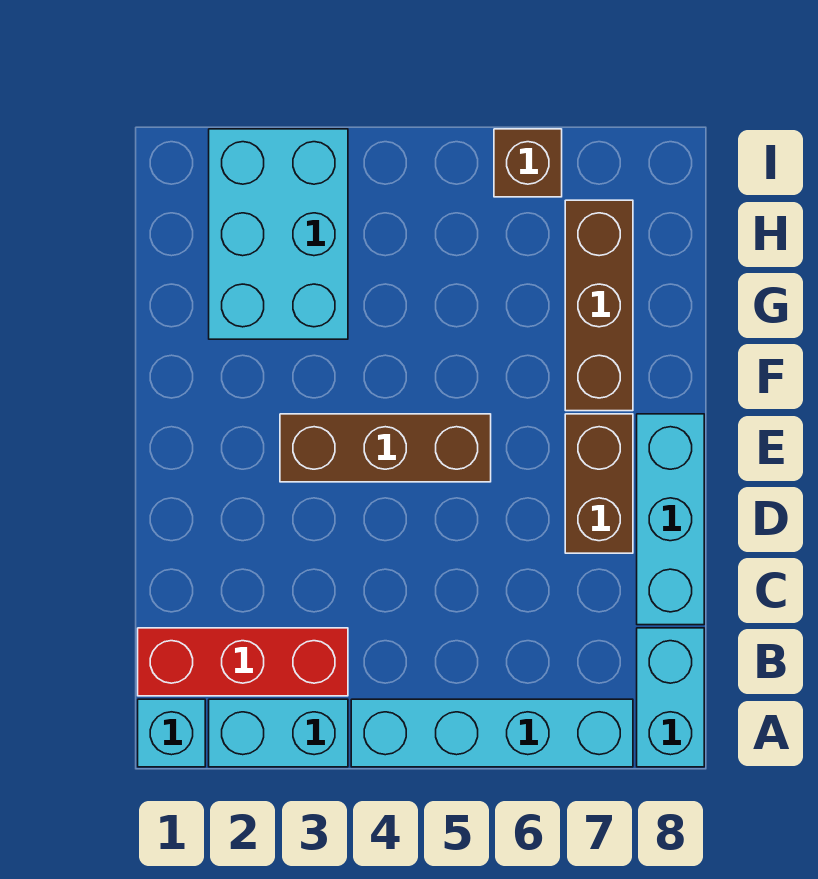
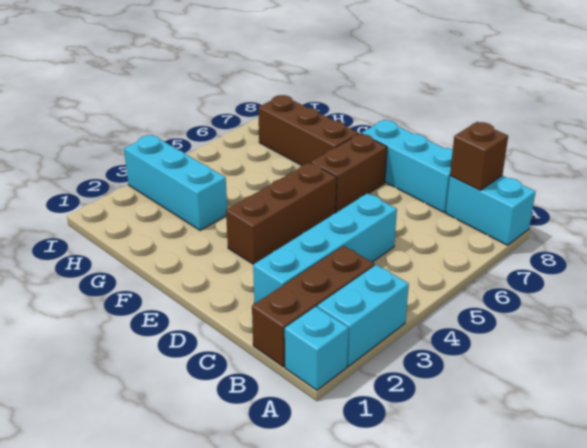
cyan 1x4 brick [351,699,633,767] -> cyan 1x4 brick moved to [253,193,397,304]
red 1x3 brick [138,628,348,696] -> brown 1x3 brick [252,246,375,367]
brown 1x2 brick [565,414,633,553] -> brown 1x2 brick turned to [311,133,387,213]
cyan 2x3 brick [209,129,348,339] -> cyan 1x3 brick [124,135,227,230]
brown 1x1 brick [494,129,562,197] -> brown 1x1 brick moved to [450,122,508,190]

